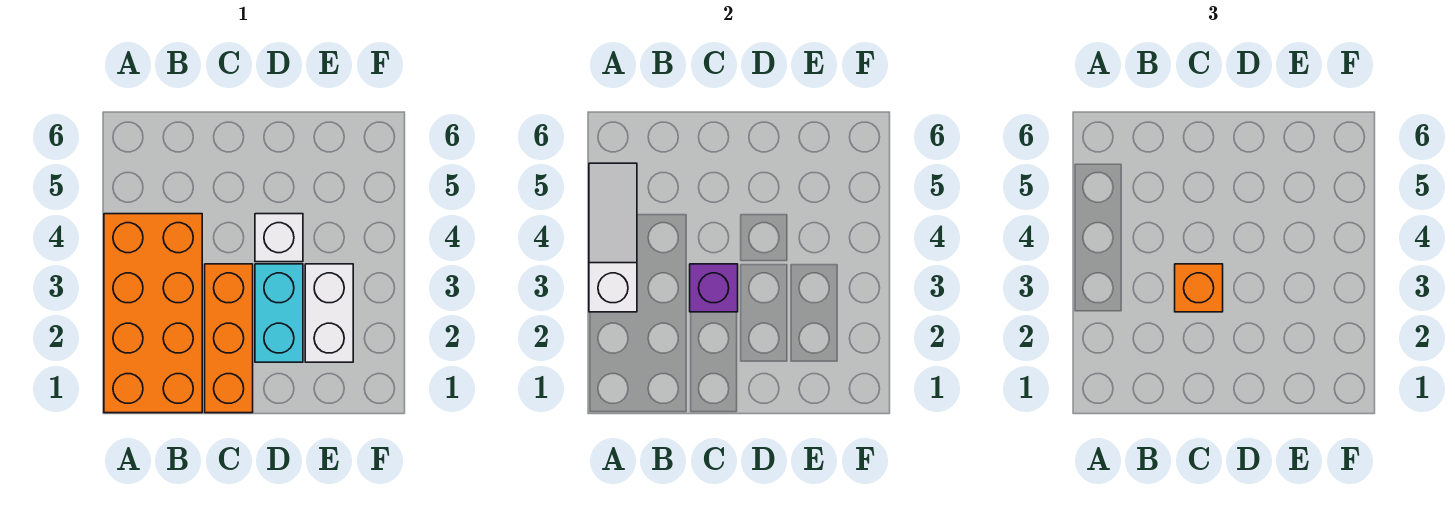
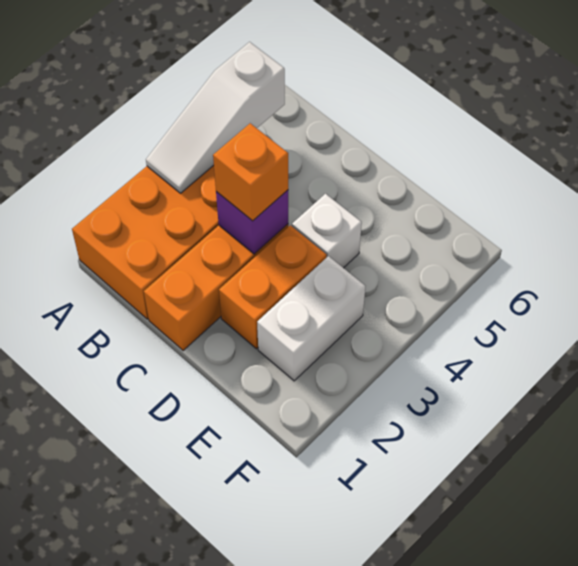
white 1x3 slope [589,163,637,312] -> white 1x3 slope turned to [146,42,285,193]
cyan 1x2 brick [255,264,303,362] -> orange 1x2 brick [219,225,326,349]

